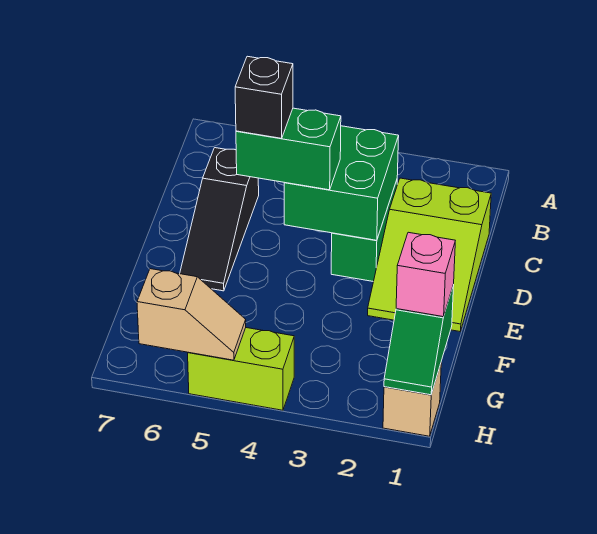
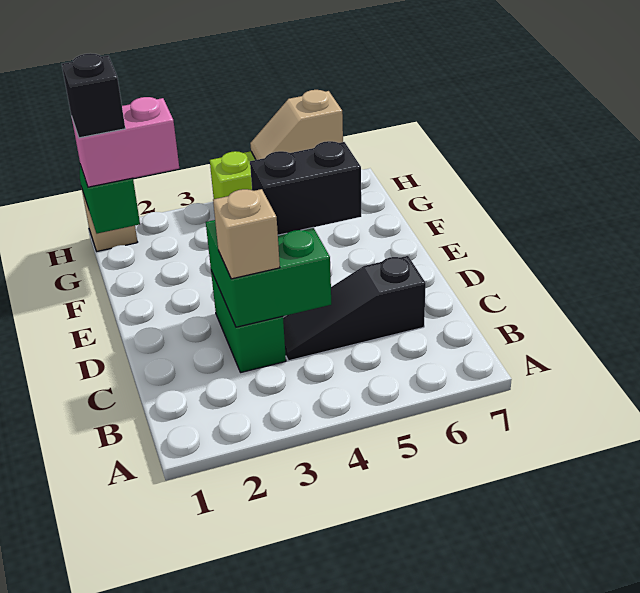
lime 2x3 slope [368,178,491,331] -> none
none -> tan 1x1 brick [213,189,280,279]
black 1x3 slope [180,148,259,291] -> black 1x3 slope turned to [283,256,426,361]
green 1x2 brick [236,108,341,190] -> black 1x2 brick [250,141,361,235]
black 1x1 brick [235,56,293,138] -> black 1x1 brick moved to [62,53,125,138]
pink 1x1 brick [396,232,455,317] -> pink 1x2 brick [72,97,179,187]

